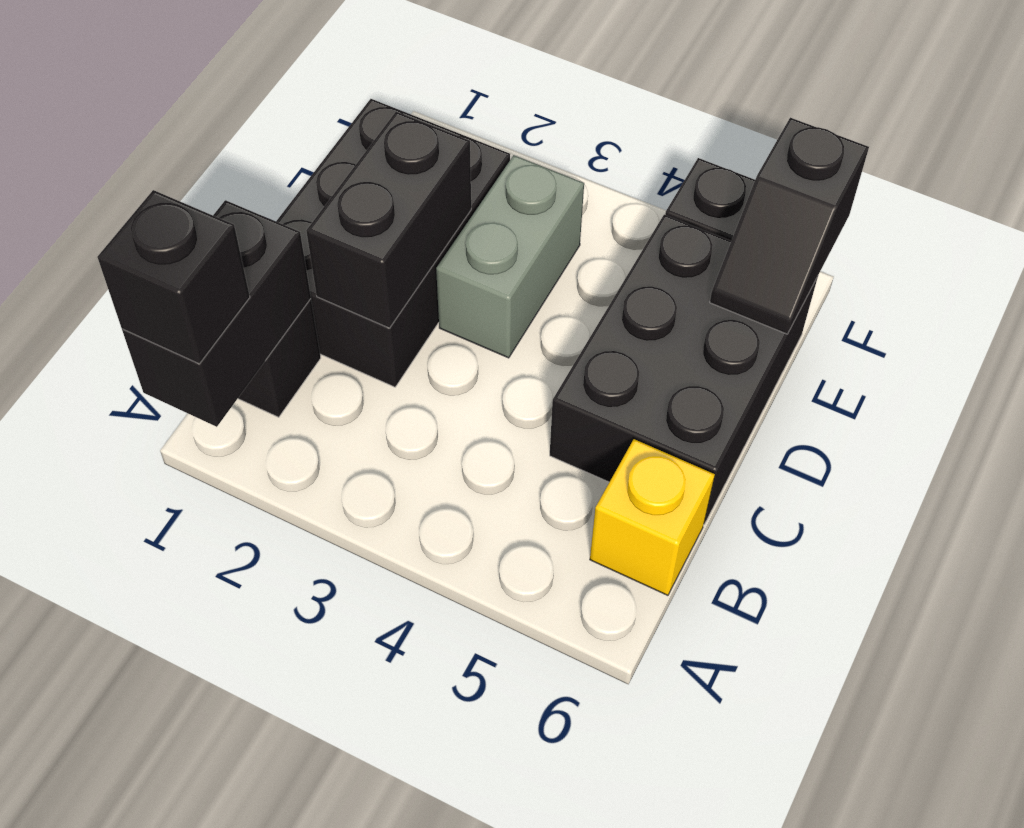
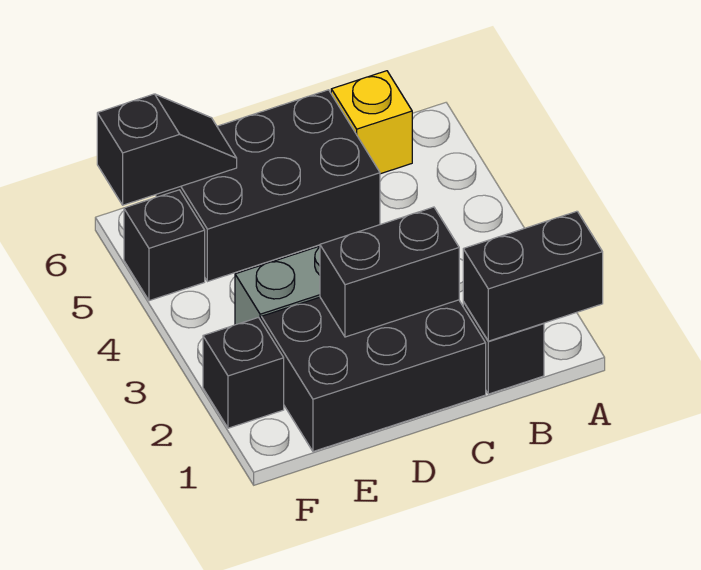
black 1x1 brick [97,190,250,364] -> black 1x1 brick moved to [203,317,284,428]

